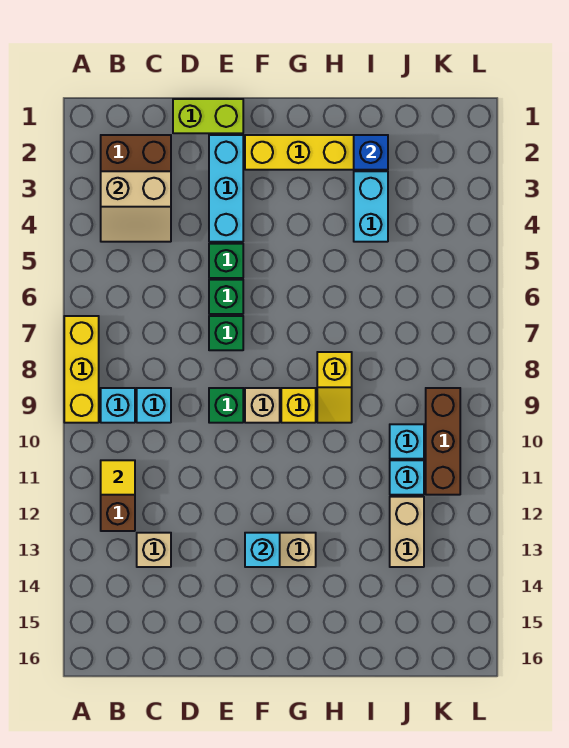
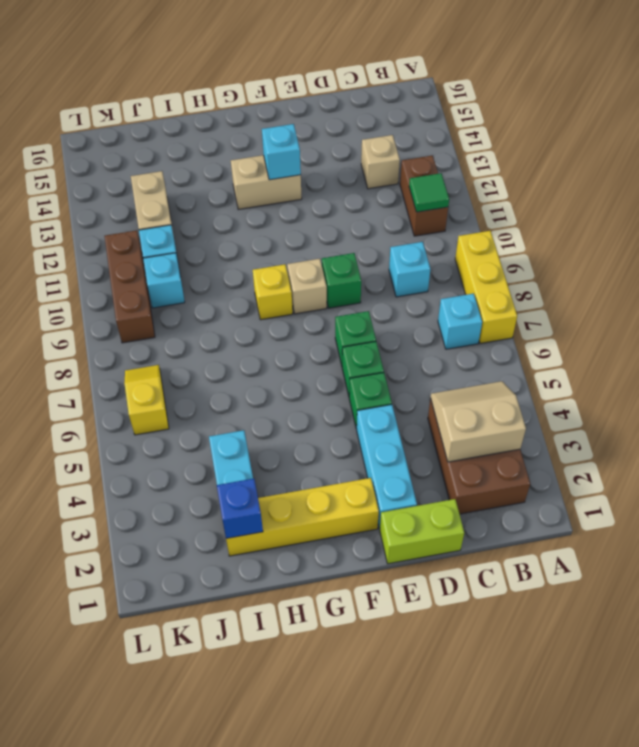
cyan 1x1 brick [101,388,135,423] -> cyan 1x1 brick moved to [438,294,482,349]
yellow 1x1 tile [101,460,135,495] -> green 1x1 tile [409,173,449,212]
yellow 1x2 slope [317,352,352,423] -> yellow 1x2 slope moved to [124,365,169,435]

